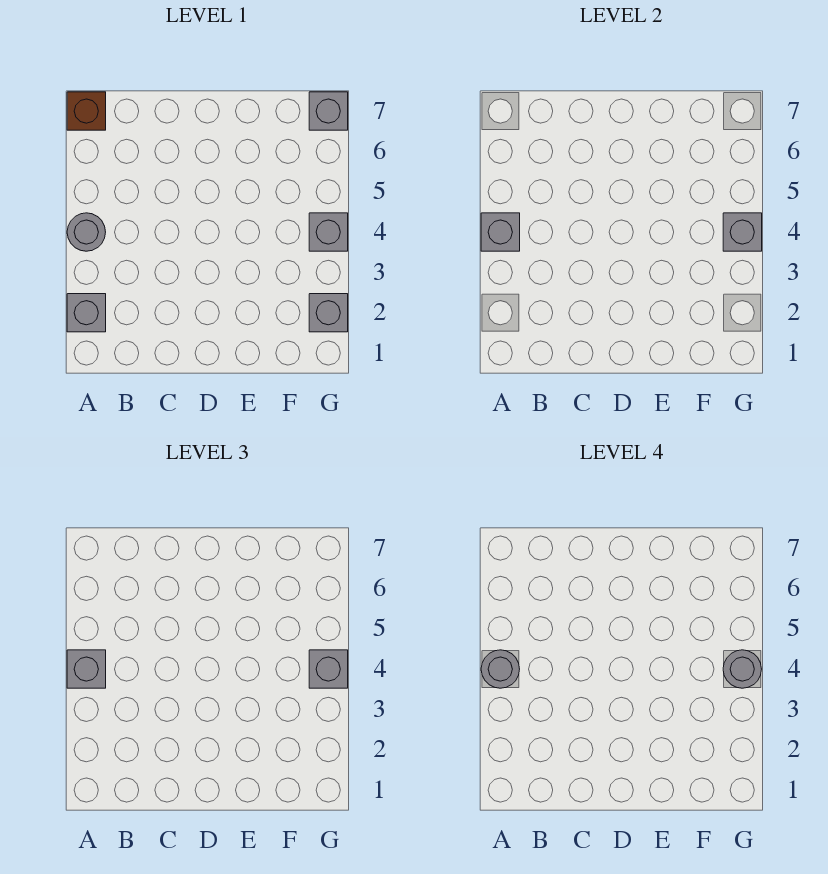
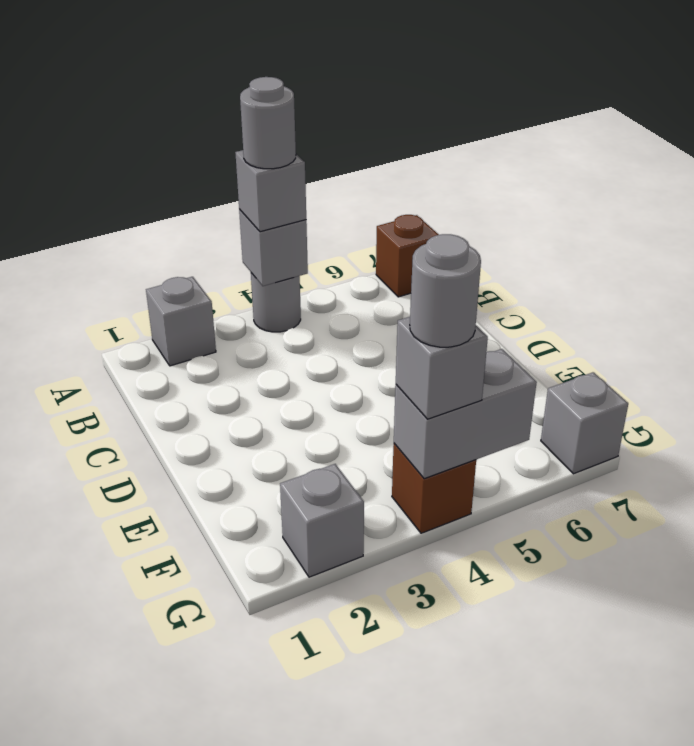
grey 1x1 brick [309,213,348,251] -> brown 1x1 brick [392,443,476,533]
grey 1x1 brick [723,213,762,251] -> grey 1x2 brick [394,349,537,479]

